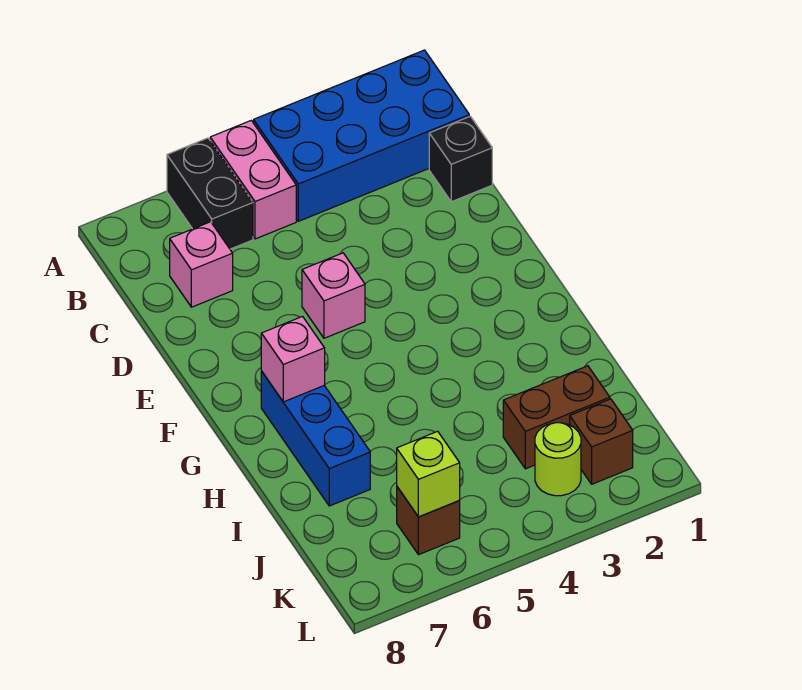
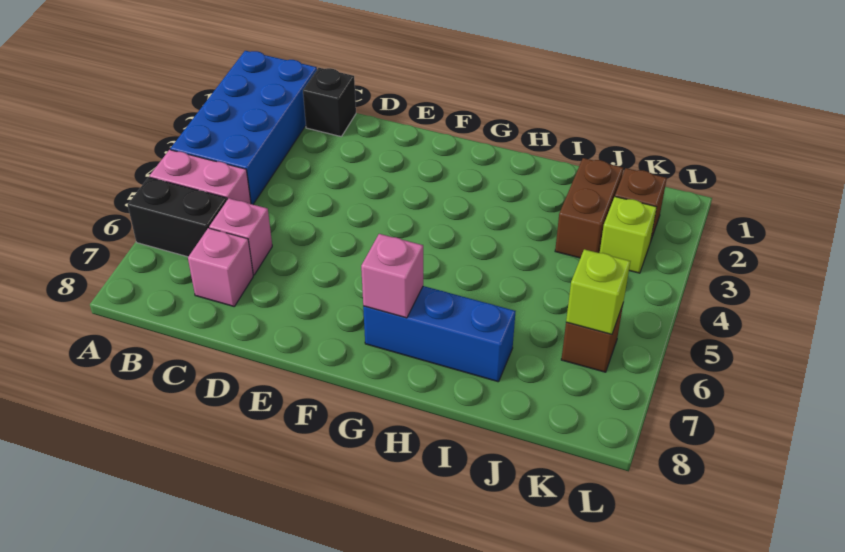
pink 1x1 brick [302,253,365,338] -> pink 1x1 brick moved to [209,198,272,275]
lime 1x1 round brick [535,423,581,496] -> lime 1x1 brick [600,197,657,273]

